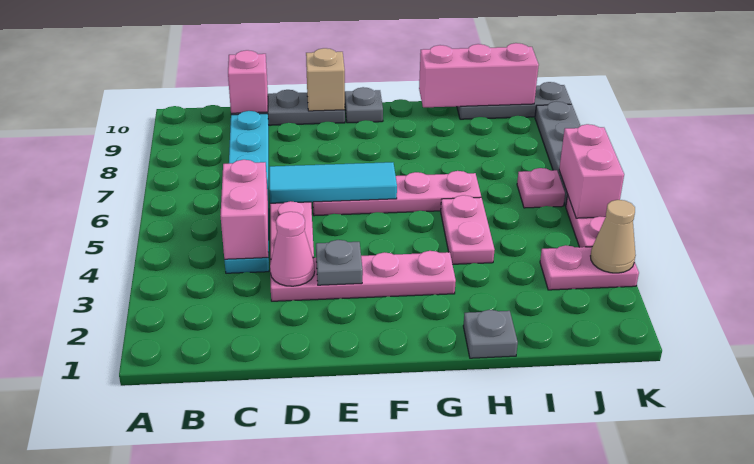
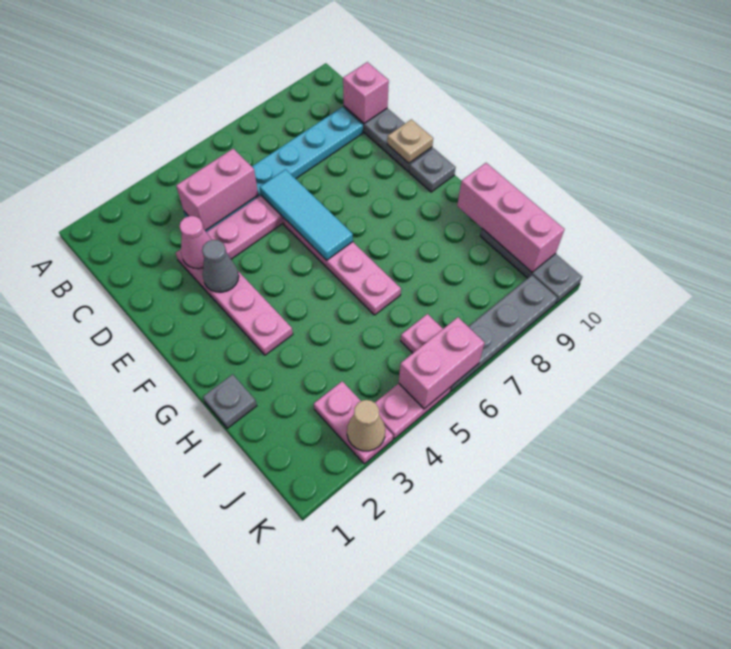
grey 1x1 plate [316,240,363,285] -> grey 1x1 cone [202,240,239,292]
tan 1x1 brick [306,48,345,111] -> tan 1x1 plate [387,119,433,163]
pink 1x2 plate [441,195,495,264] -> none

